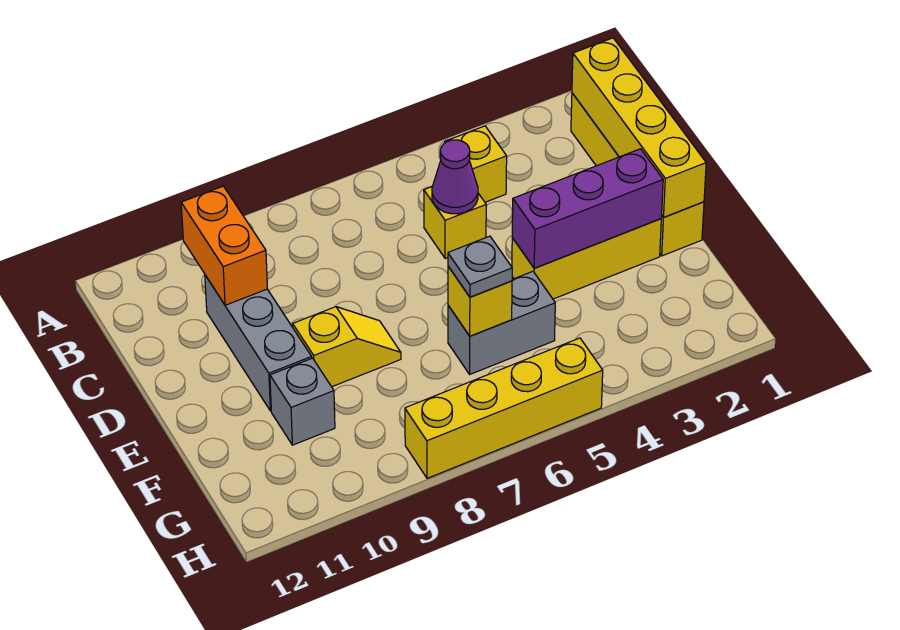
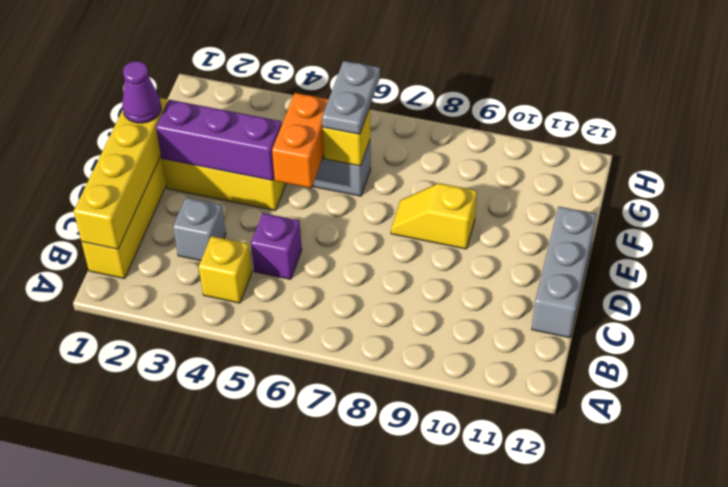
orange 1x2 brick [181,186,268,305] -> orange 1x2 brick moved to [272,93,329,188]
yellow 1x1 brick [424,187,486,258] -> purple 1x1 brick [251,213,302,279]
purple 1x1 cone [432,140,478,214] -> purple 1x1 cone moved to [122,61,161,123]
grey 1x3 brick [205,275,312,411] -> grey 1x3 brick moved to [532,207,597,338]
grey 1x1 plate [448,236,512,297] -> grey 1x2 plate [322,61,380,134]
grey 1x1 brick [270,358,335,445] -> grey 1x1 brick moved to [173,198,226,261]
yellow 1x4 brick [405,338,603,478] -> none

